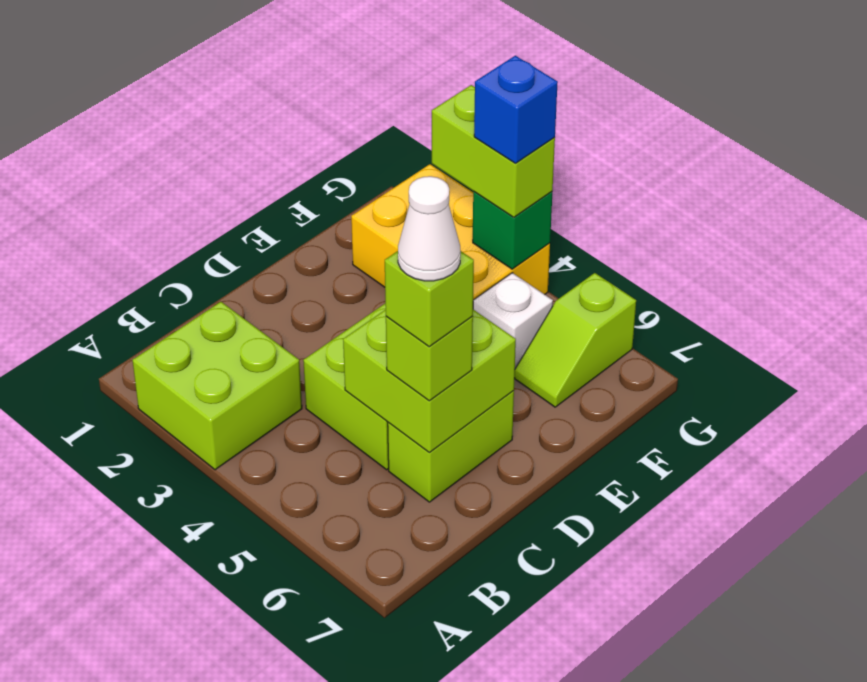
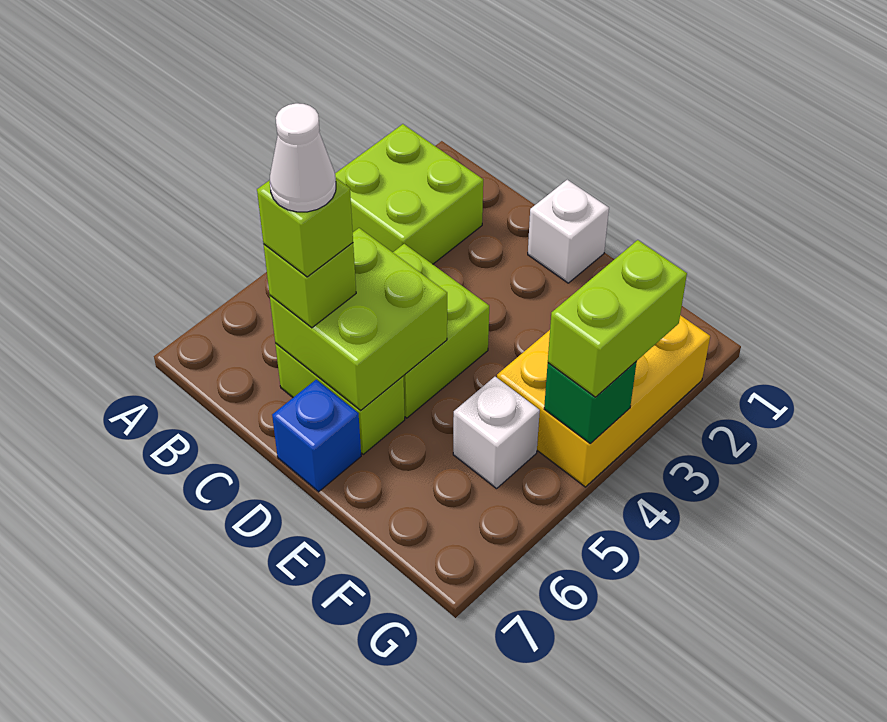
none -> white 1x1 brick [528,180,609,283]
lime 1x2 slope [515,273,636,407] -> none
blue 1x1 brick [474,56,558,163] -> blue 1x1 brick moved to [272,380,361,492]

